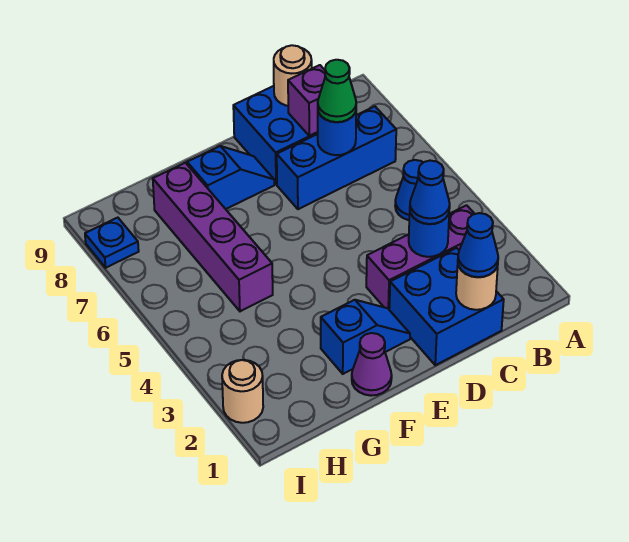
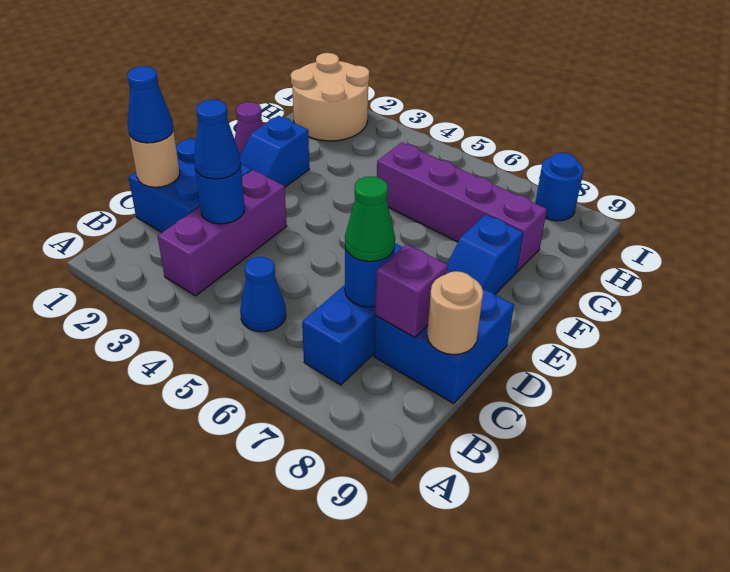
tan 1x1 round brick [222,360,263,423] -> tan 2x2 round brick [291,53,369,141]
blue 1x1 plate [85,218,139,268] -> blue 1x1 round brick [535,153,583,221]

